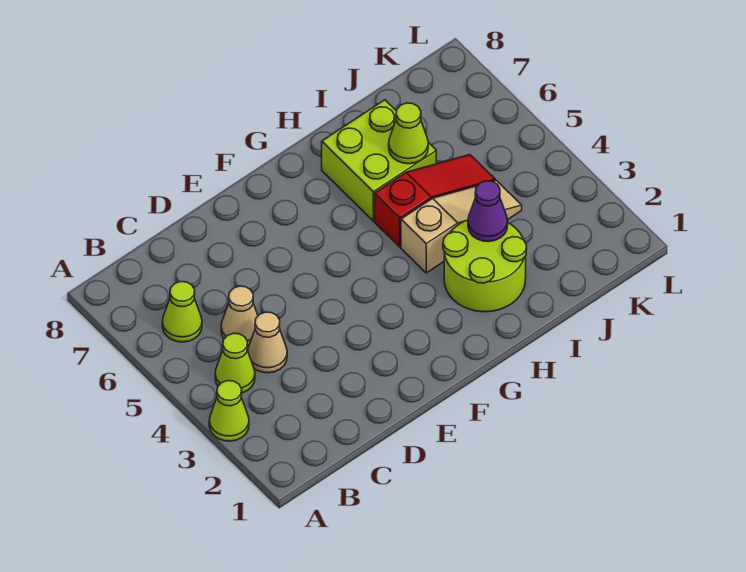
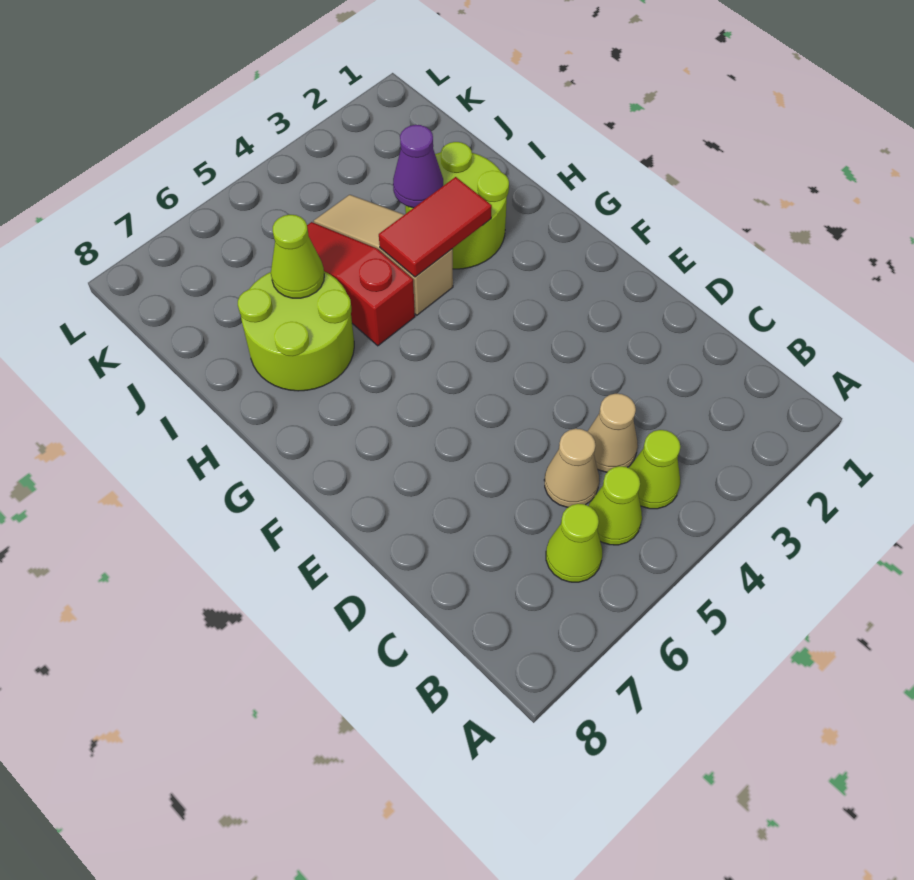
lime 1x1 cone [209,381,249,441] -> lime 1x1 cone moved to [589,466,642,545]
none -> red 1x2 tile [379,177,492,277]
lime 2x2 brick [322,100,436,221] -> lime 2x2 round brick [238,271,354,391]

